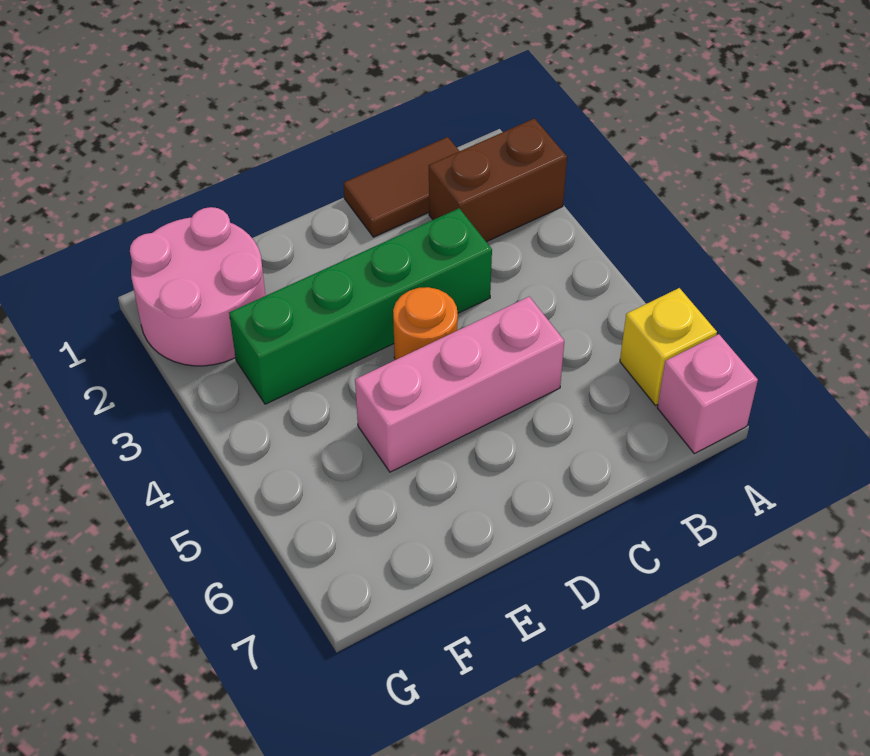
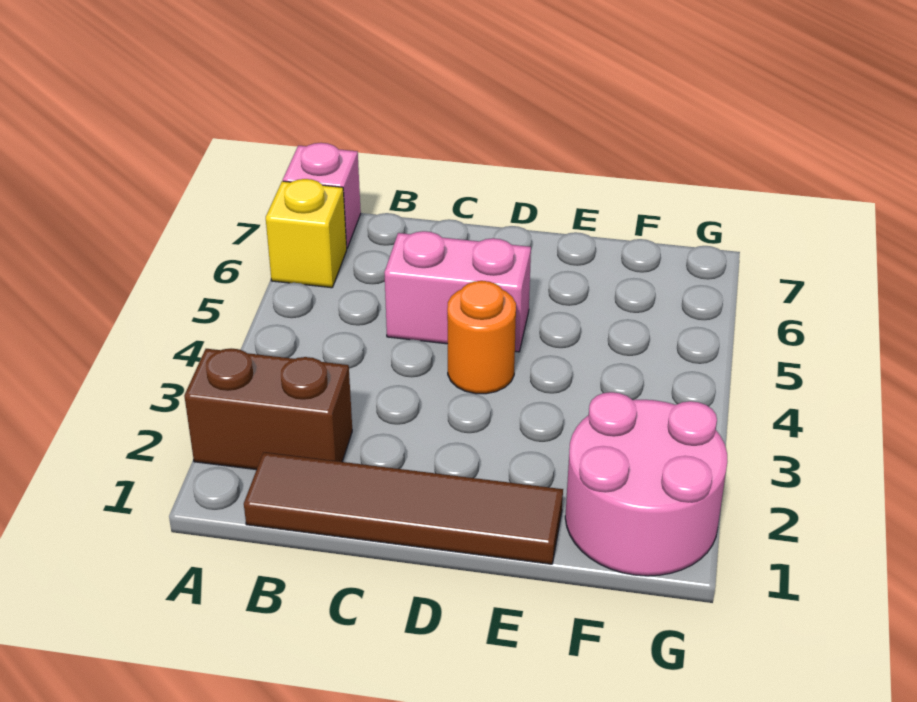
brown 1x2 tile [344,137,459,237] -> brown 1x4 tile [244,452,563,564]
green 1x4 brick [229,208,492,404] -> none
pink 1x3 brick [355,297,564,472] -> pink 1x2 brick [384,231,531,352]

